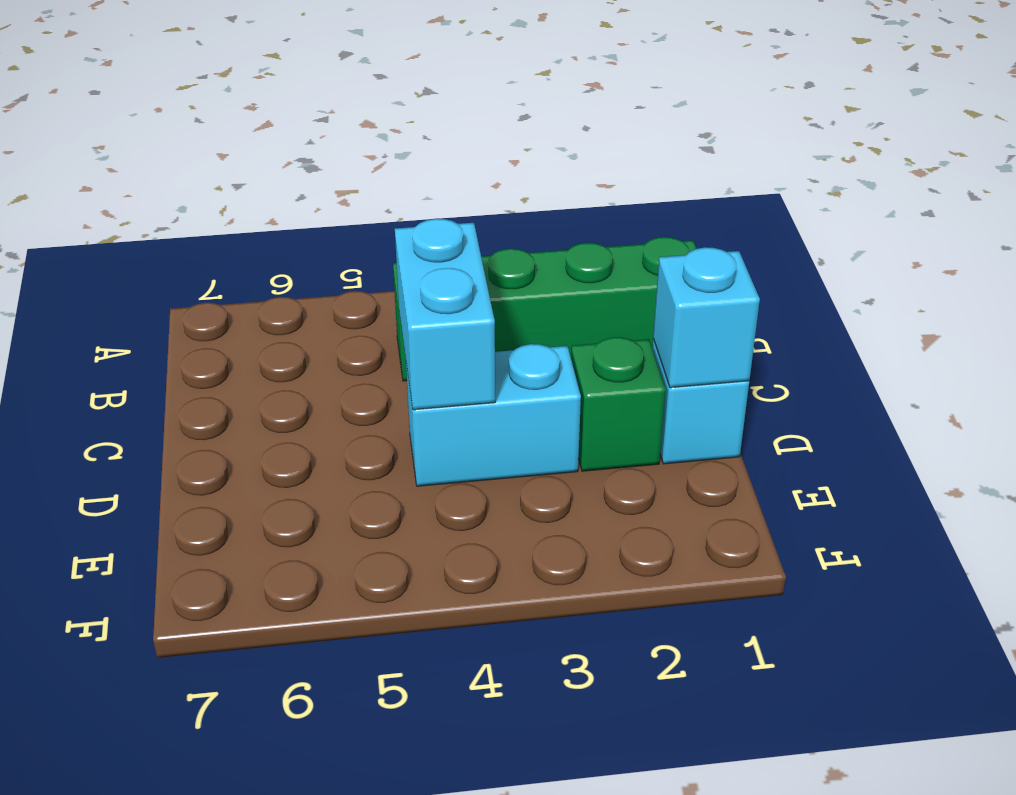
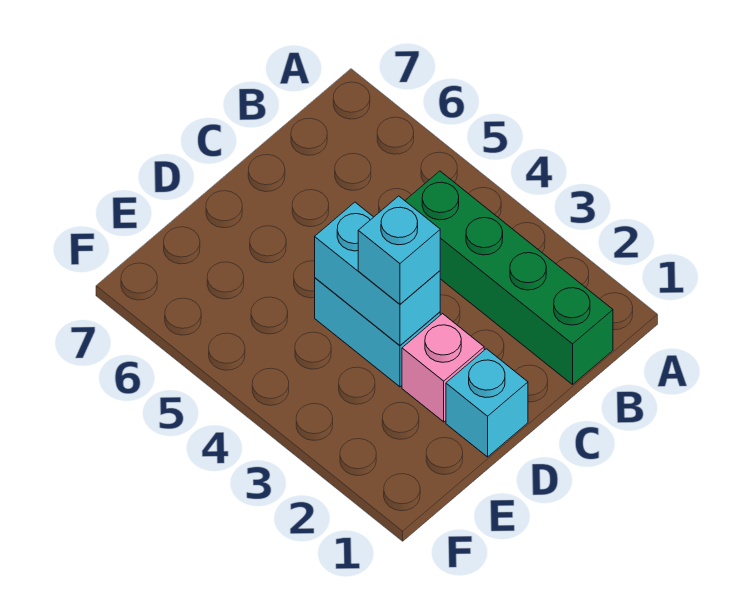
cyan 1x2 brick [395,219,495,410] -> cyan 1x2 brick turned to [315,202,440,345]
cyan 1x1 brick [653,247,760,388] -> cyan 1x1 brick moved to [358,196,440,304]
green 1x1 brick [571,337,666,471] -> pink 1x1 brick [402,314,484,422]

